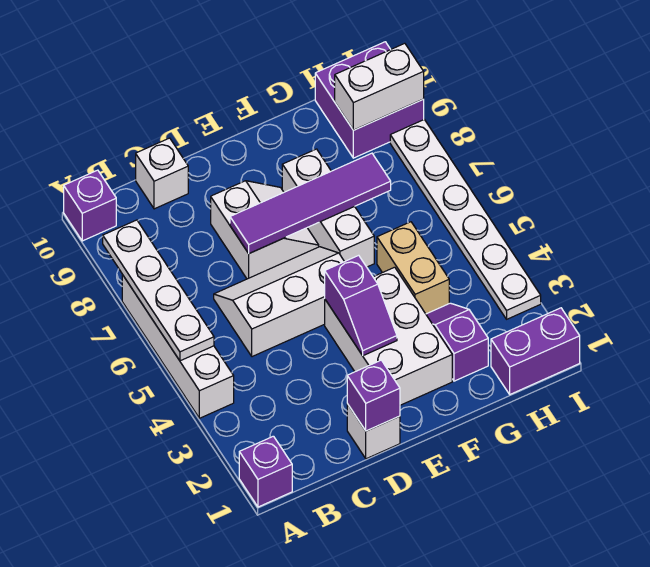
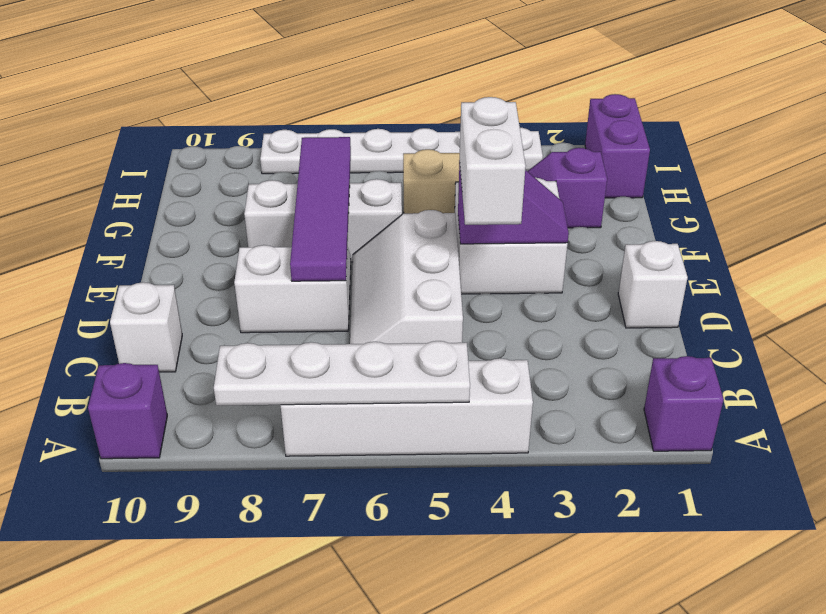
purple 1x1 brick [347,360,400,431] -> none
white 2x3 brick [325,267,452,405] -> white 2x2 brick [455,178,568,294]
purple 2x2 brick [315,42,424,158] -> none
white 1x2 brick [335,43,424,130] -> white 1x2 brick moved to [460,97,526,225]

